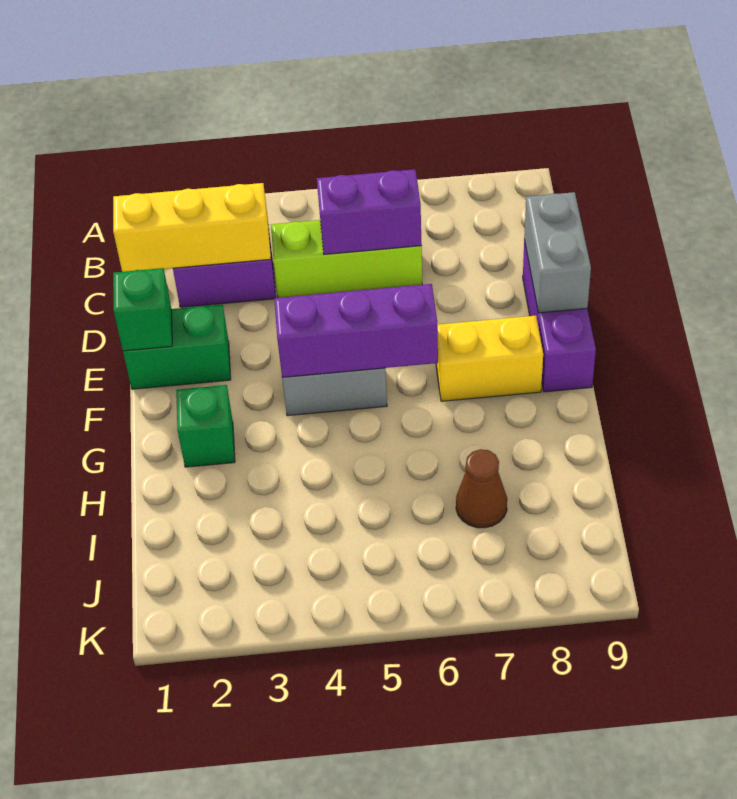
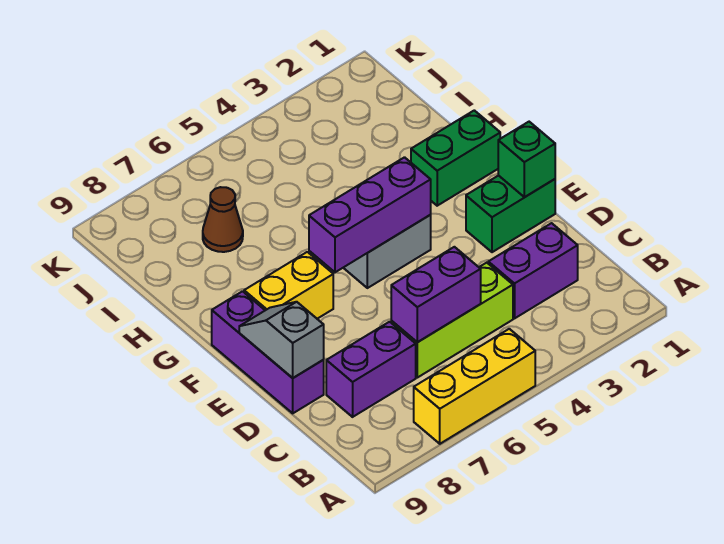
yellow 1x3 brick [113,183,271,272] -> yellow 1x3 brick moved to [414,329,535,444]
none -> purple 1x2 brick [326,322,416,417]
grey 1x2 brick [524,192,591,313] -> grey 1x2 slope [239,302,324,378]
green 1x1 brick [176,385,235,467] -> green 1x2 brick [411,110,500,206]

